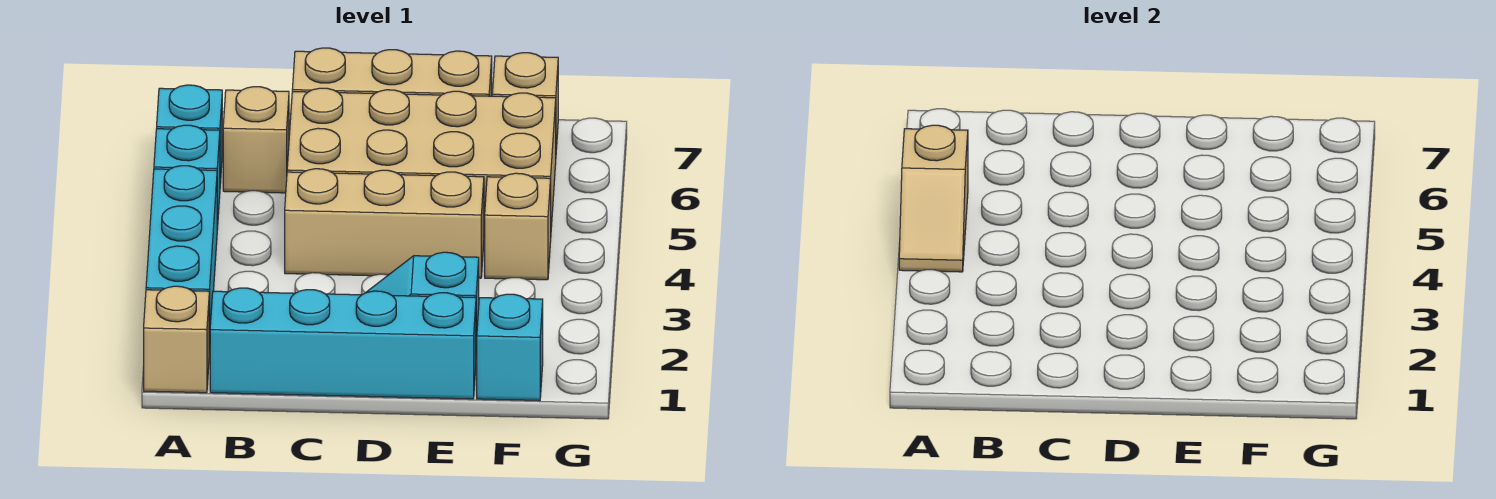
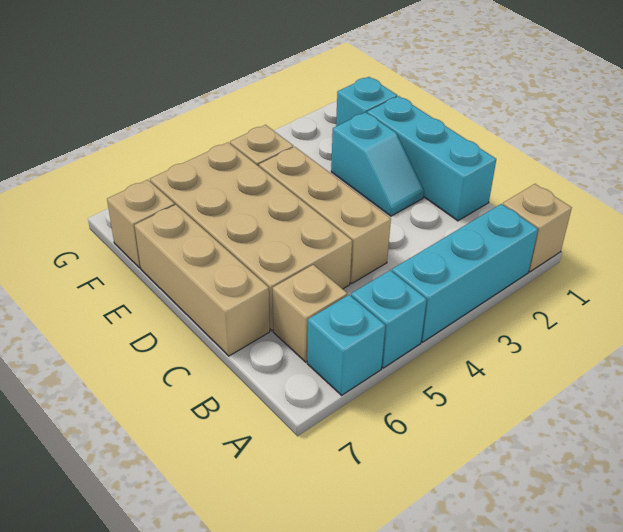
tan 1x2 slope [899,125,968,272] -> none
cyan 1x4 brick [210,288,476,399] -> cyan 1x3 brick [367,96,496,221]

